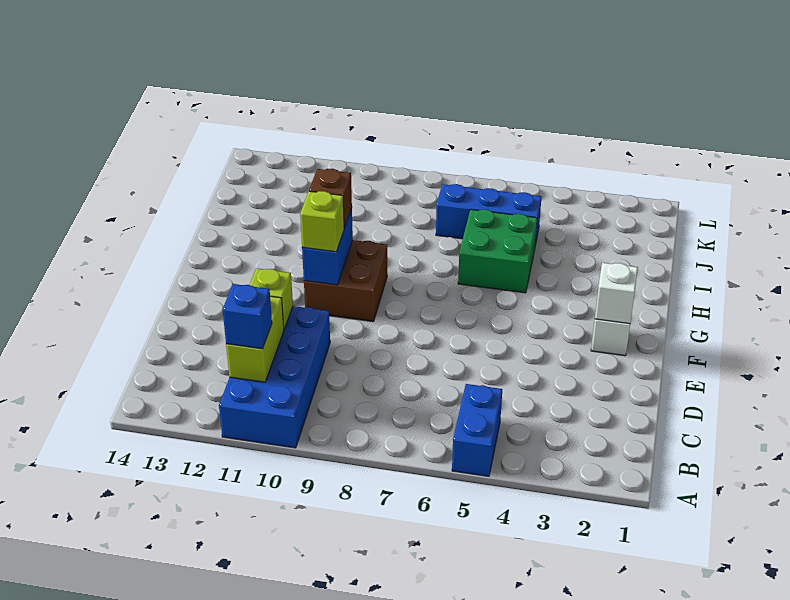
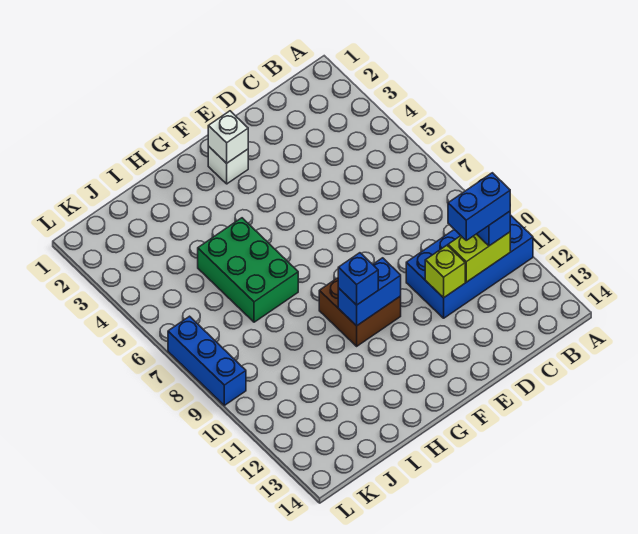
blue 1x2 brick [452,384,502,476] -> blue 1x2 brick moved to [448,173,510,240]
lime 1x1 brick [300,191,344,252] -> none
brown 1x1 brick [309,169,352,228] -> blue 1x1 brick [338,253,378,305]
green 2x2 brick [458,209,537,293] -> green 2x3 brick [198,218,298,322]
blue 1x3 brick [436,184,542,245] -> blue 1x3 brick moved to [168,316,246,405]

